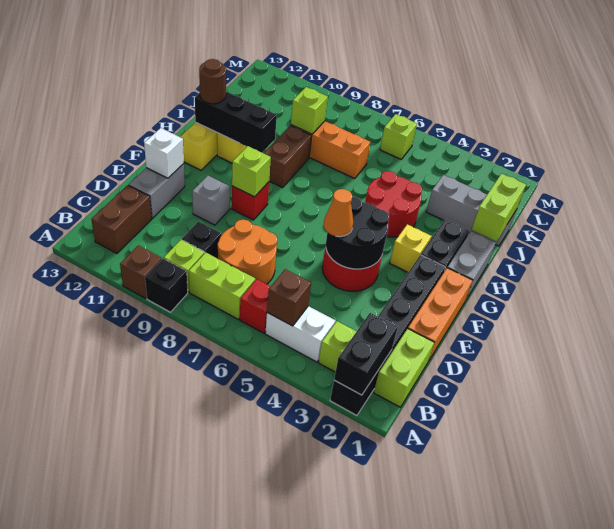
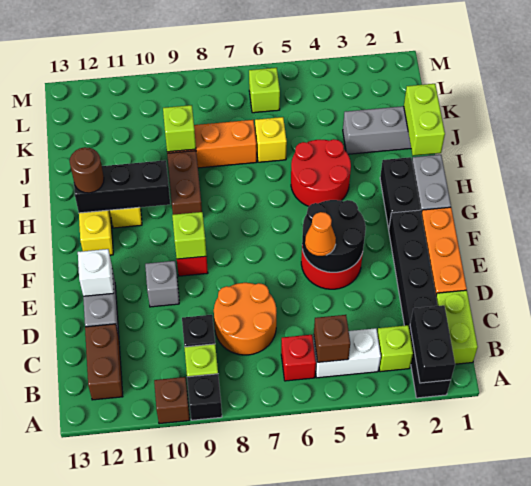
lime 1x2 brick [189,253,255,319] -> none
yellow 1x1 brick [390,224,431,272] -> yellow 1x1 brick moved to [255,117,287,162]

